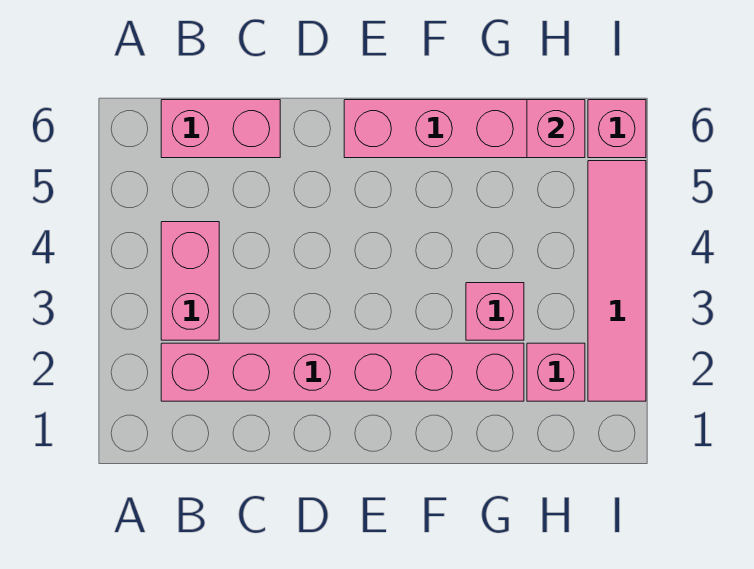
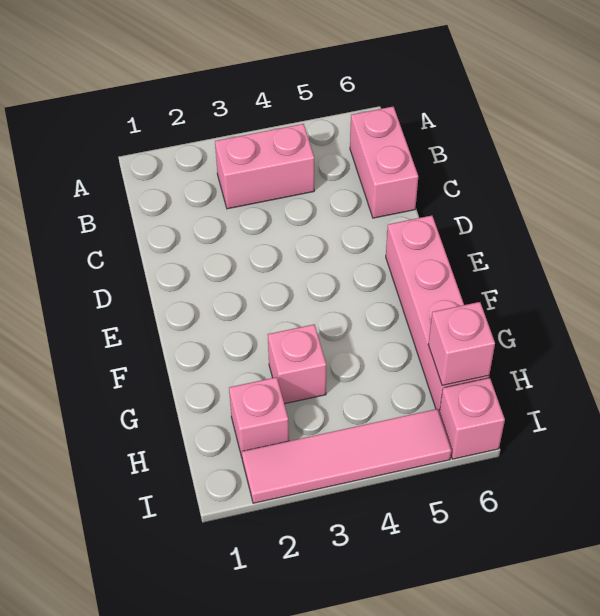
pink 1x6 brick [161,343,524,401] -> none

